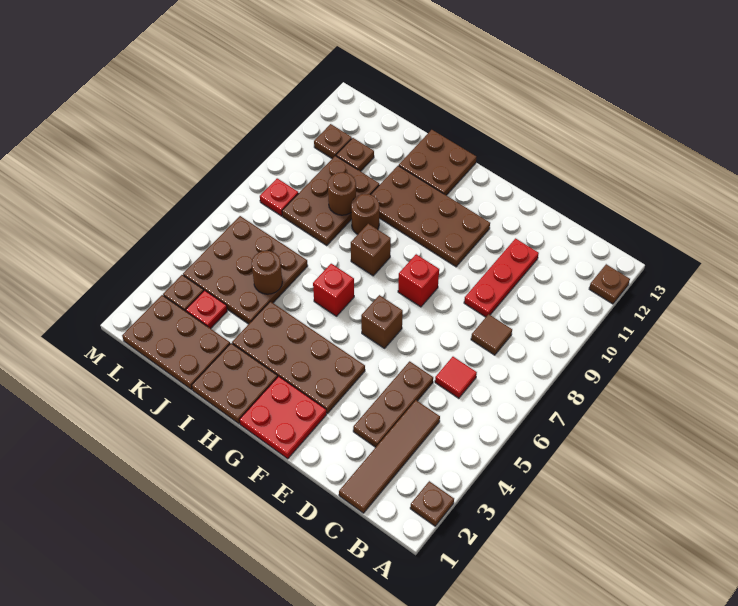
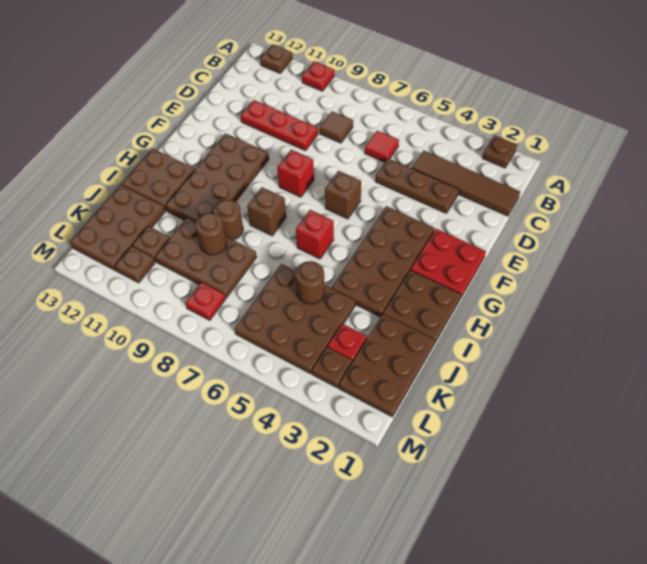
none -> red 1x1 plate [302,61,334,91]
none -> brown 2x3 plate [70,185,165,271]

